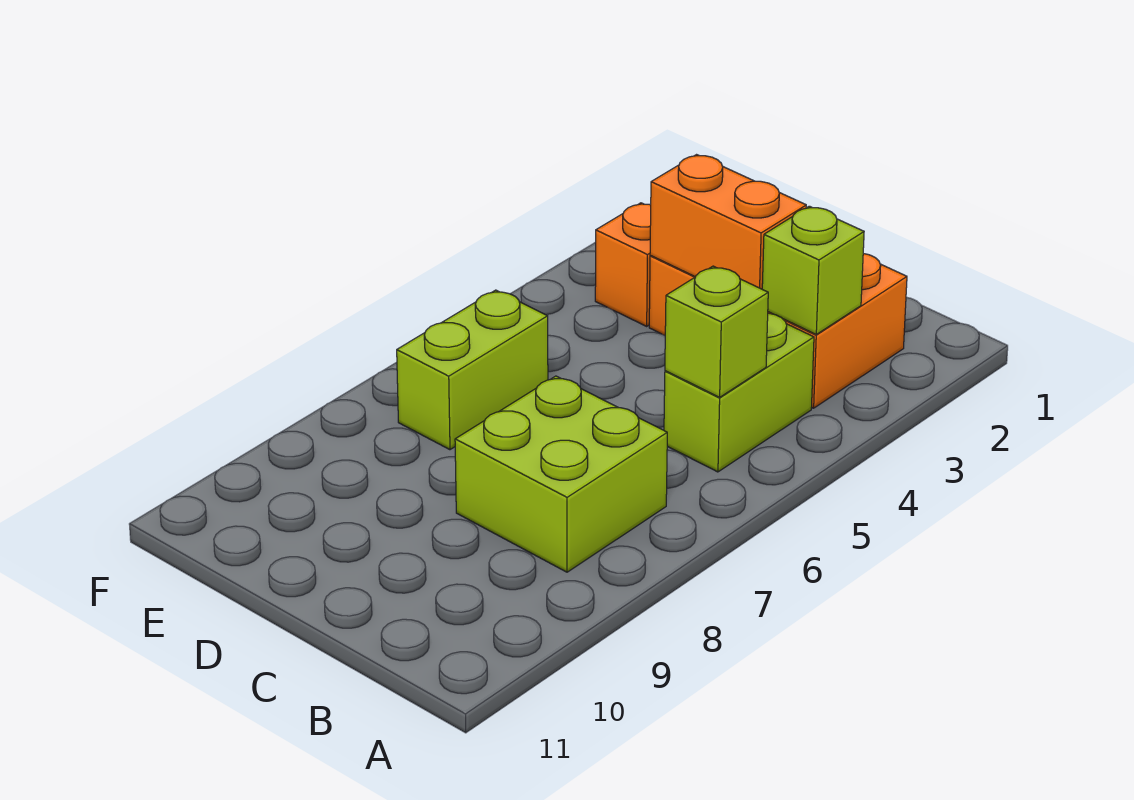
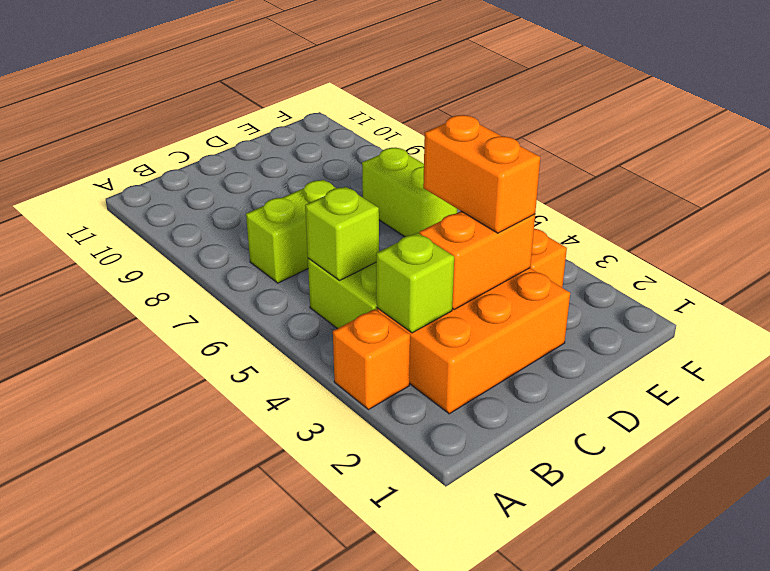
none -> orange 1x1 brick [333,309,410,409]
lime 2x2 brick [455,376,667,572] -> lime 1x2 brick [246,180,336,283]
none -> orange 1x2 brick [423,115,540,233]

